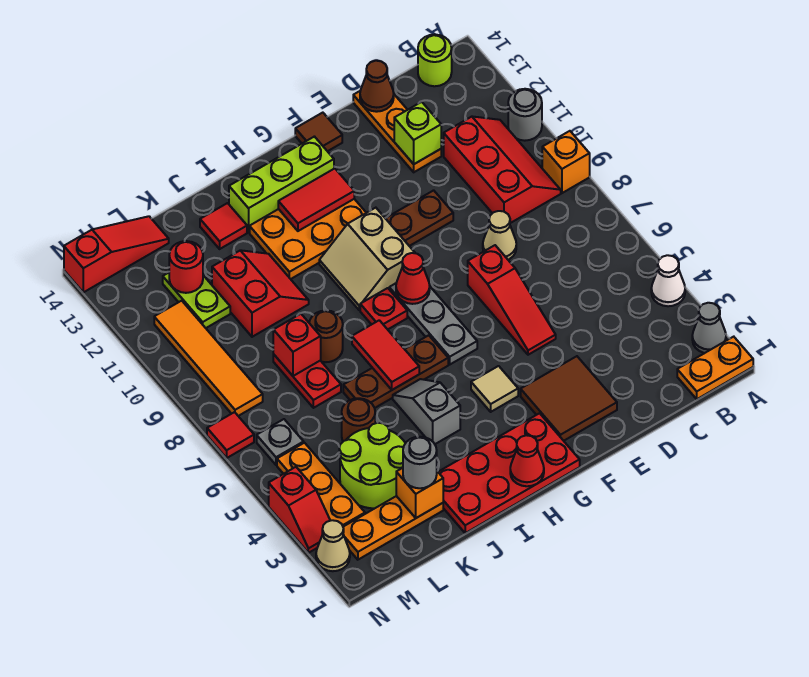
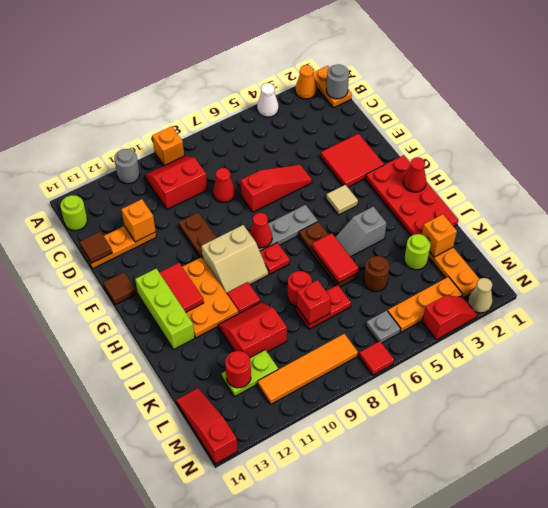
grey 1x1 cone [692,303,726,353] -> orange 1x1 cone [295,65,317,99]
red 2x3 slope [444,116,561,223] -> red 2x2 slope [145,156,207,210]
tan 1x1 cone [483,211,516,260] -> red 1x1 cone [213,168,235,203]
lime 1x1 brick [394,102,441,164] -> orange 1x1 brick [121,199,156,242]
brown 1x1 cone [360,61,394,112] -> brown 1x1 tile [80,232,112,263]
brown 2x2 tile [521,356,617,441] -> red 2x2 tile [321,134,384,187]
red 1x2 tile [352,320,419,390] -> red 1x2 tile turned to [312,233,358,283]
brown 1x1 round brick [309,310,343,362] -> red 1x1 round brick [288,271,312,306]
red 1x1 tile [200,203,247,249] -> red 1x1 tile moved to [227,282,260,313]
grey 1x1 round brick [403,437,437,488] -> grey 1x1 round brick moved to [326,64,349,99]
lime 2x2 round brick [339,423,405,508] -> lime 1x1 round brick [404,234,431,270]

